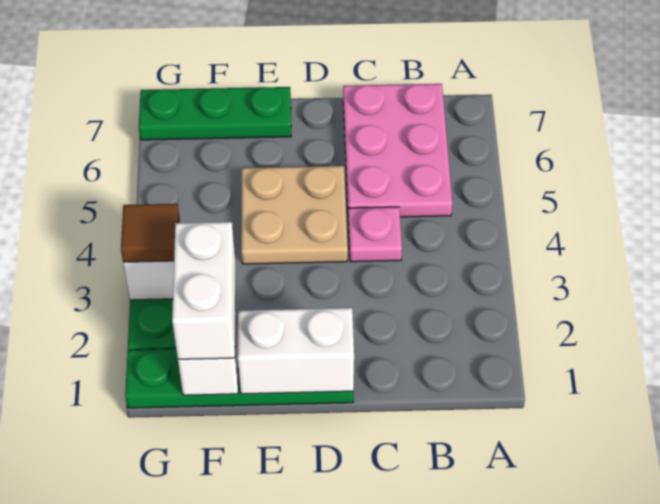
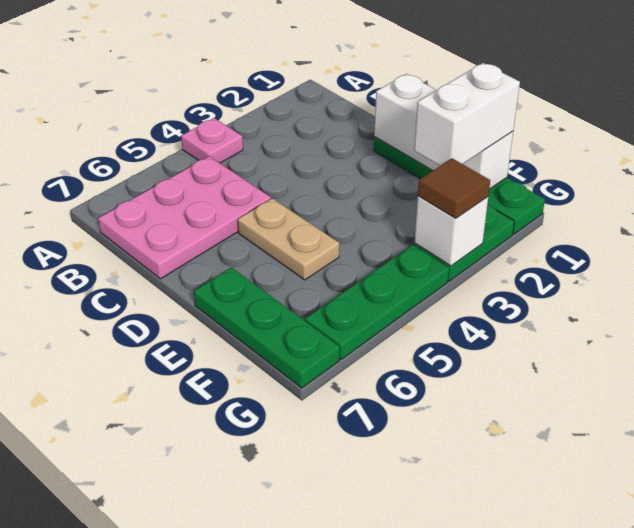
pink 1x1 plate [348,207,402,262] -> pink 1x1 plate moved to [181,118,243,163]
tan 2x2 plate [241,166,348,264] -> tan 1x2 plate [238,198,339,280]
none -> green 1x3 plate [305,245,449,359]

